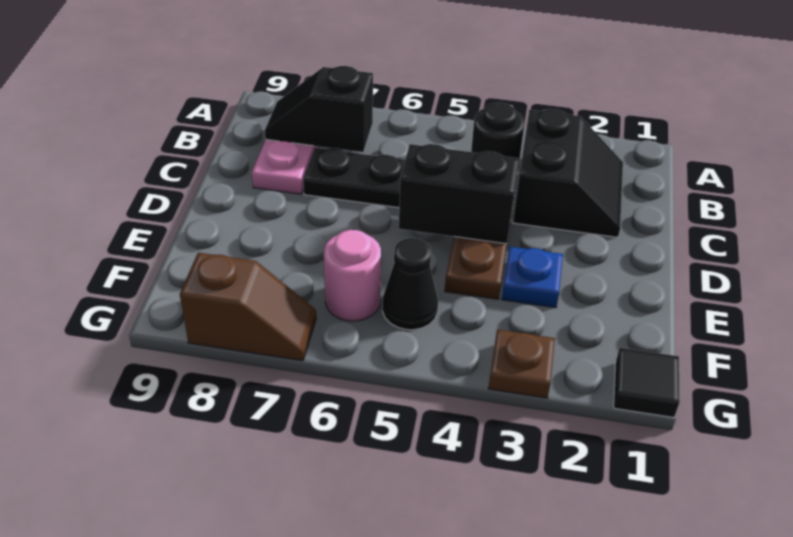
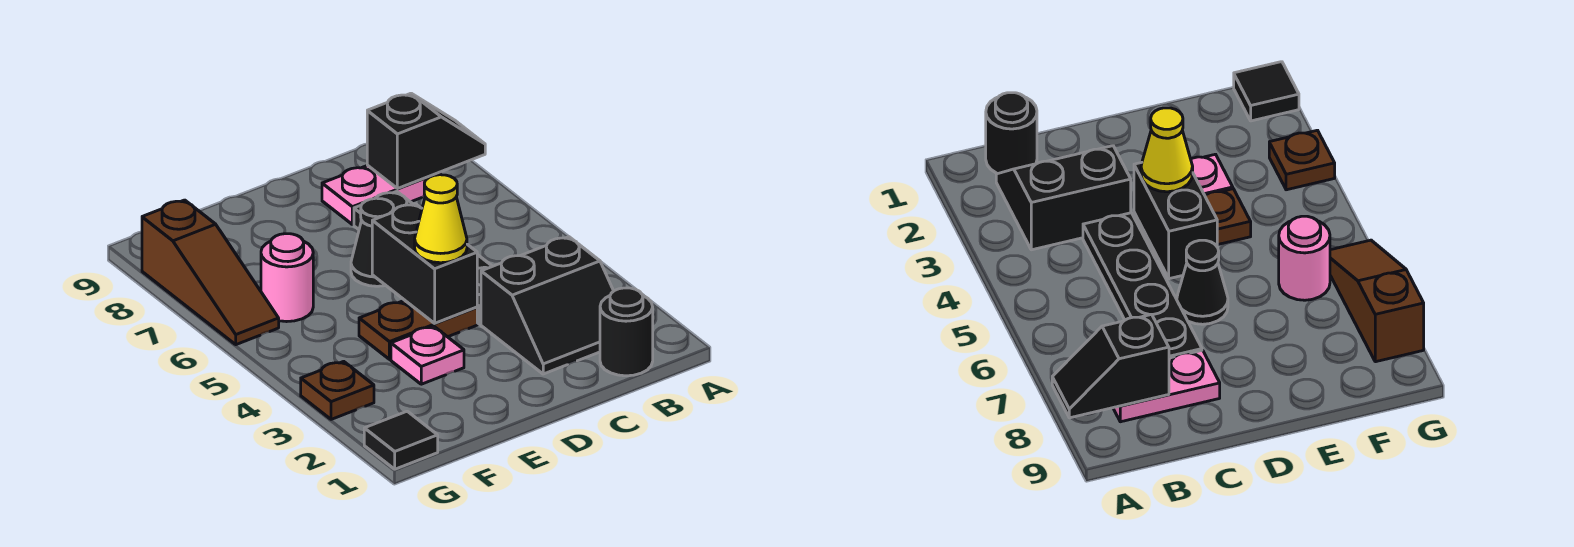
black 1x1 round brick [471,103,524,174] -> black 1x1 round brick moved to [600,288,653,376]
black 1x2 slope [265,66,373,152] -> black 1x2 slope turned to [367,93,485,189]
none -> yellow 1x1 cone [415,175,467,263]
blue 1x1 plate [502,247,563,308] -> pink 1x1 plate [391,326,464,384]
black 1x1 cone [383,238,438,330] -> black 1x1 cone moved to [351,198,394,286]
brown 1x2 slope [180,253,316,361] -> brown 1x3 slope [142,200,279,345]

